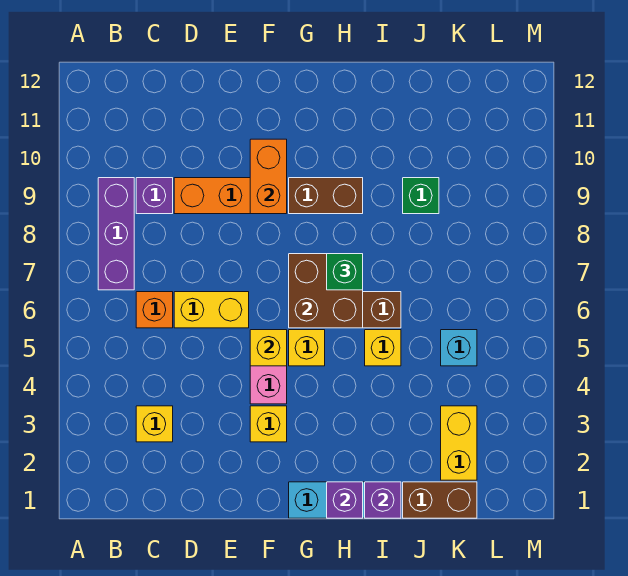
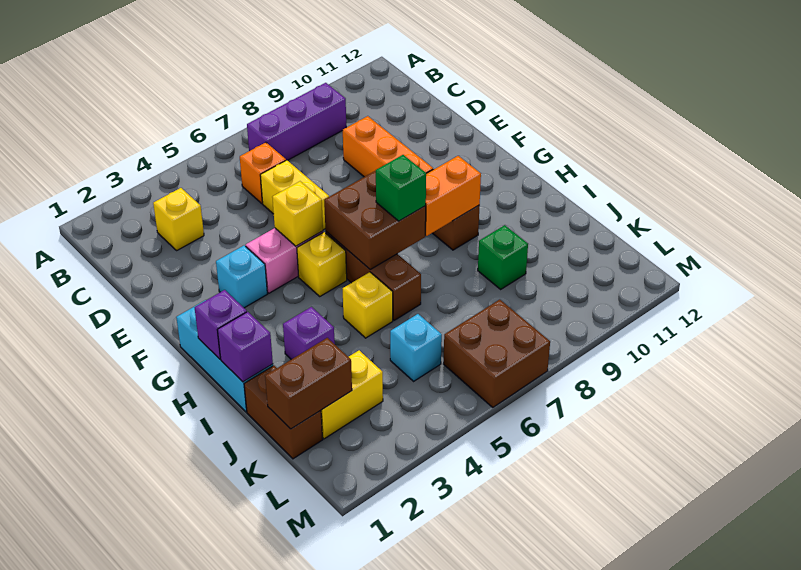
purple 1x1 brick [136,178,173,214] -> purple 1x1 brick moved to [283,307,335,359]
yellow 1x1 brick [250,406,287,442] -> cyan 1x1 brick [216,245,267,308]
orange 1x2 brick [250,139,287,214] -> orange 1x2 brick moved to [425,156,481,236]
none -> brown 1x2 brick [265,338,352,429]
none -> brown 2x2 brick [444,300,550,407]

